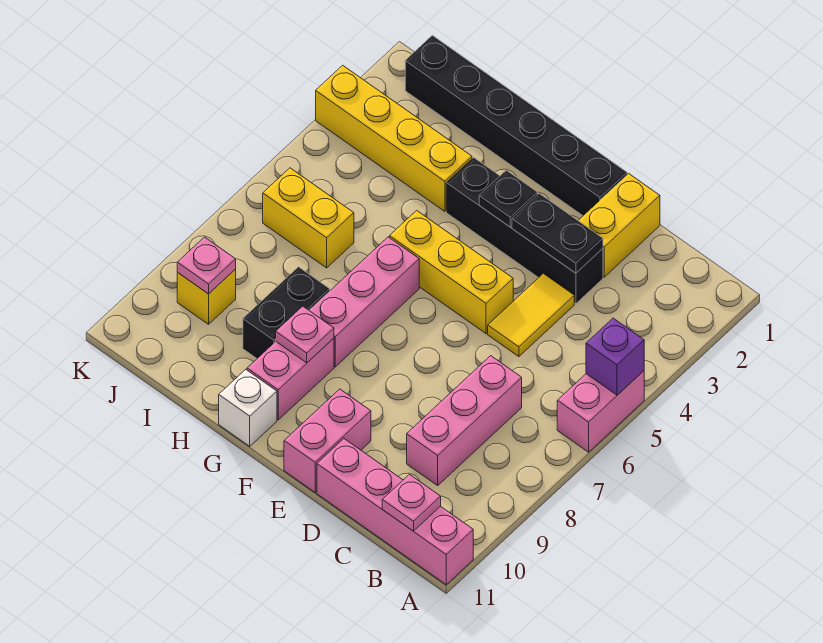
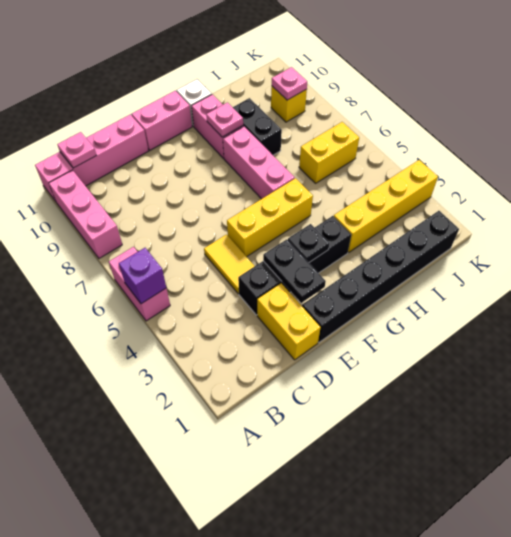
pink 1x3 brick [407,356,522,485] -> pink 1x3 brick moved to [49,170,122,258]
black 1x2 plate [512,194,603,273] -> black 1x2 plate turned to [263,239,326,303]
pink 1x2 brick [284,389,371,492] -> pink 1x2 brick turned to [132,91,192,150]

